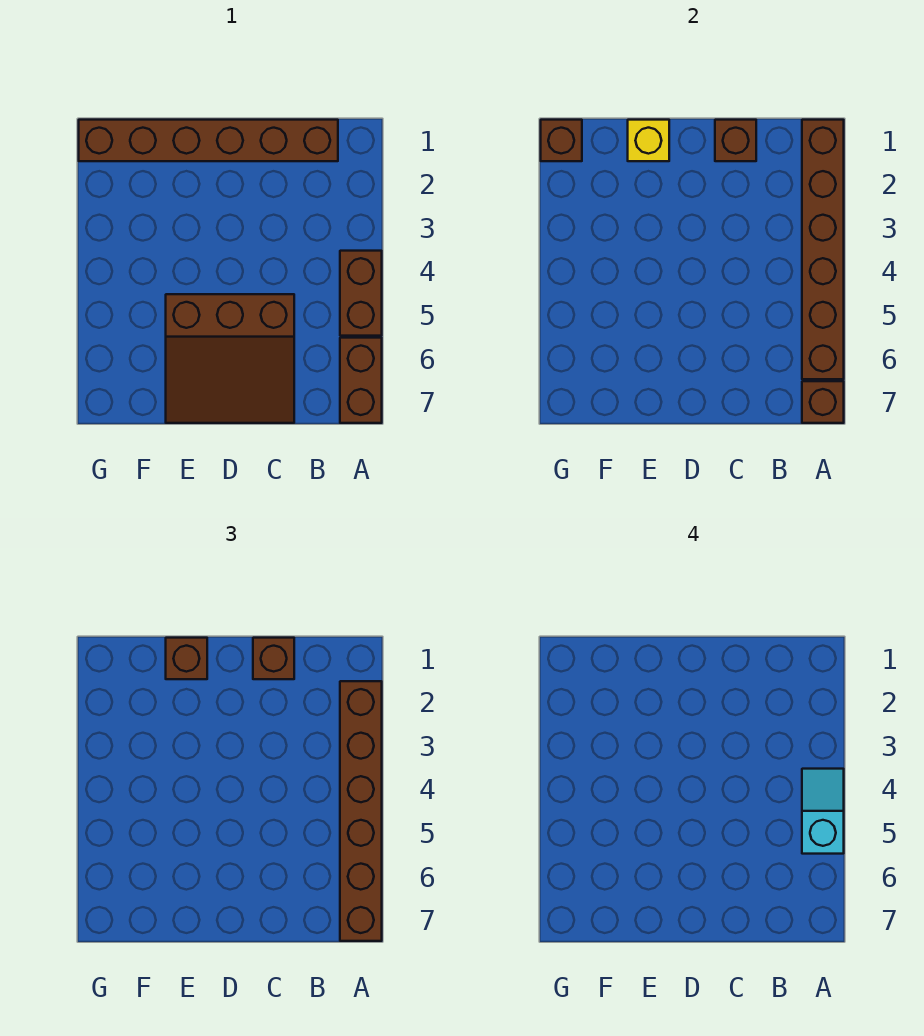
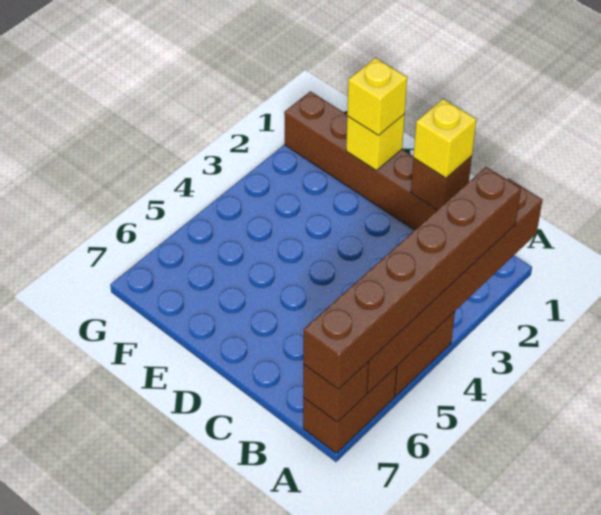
cyan 1x2 slope [802,769,844,854] -> none
brown 1x1 brick [253,638,294,679] -> yellow 1x1 brick [414,99,476,178]
brown 3x3 slope [166,294,294,423] -> none
brown 1x1 brick [166,638,207,679] -> yellow 1x1 brick [347,58,407,136]
brown 1x1 brick [541,120,582,161] -> none

